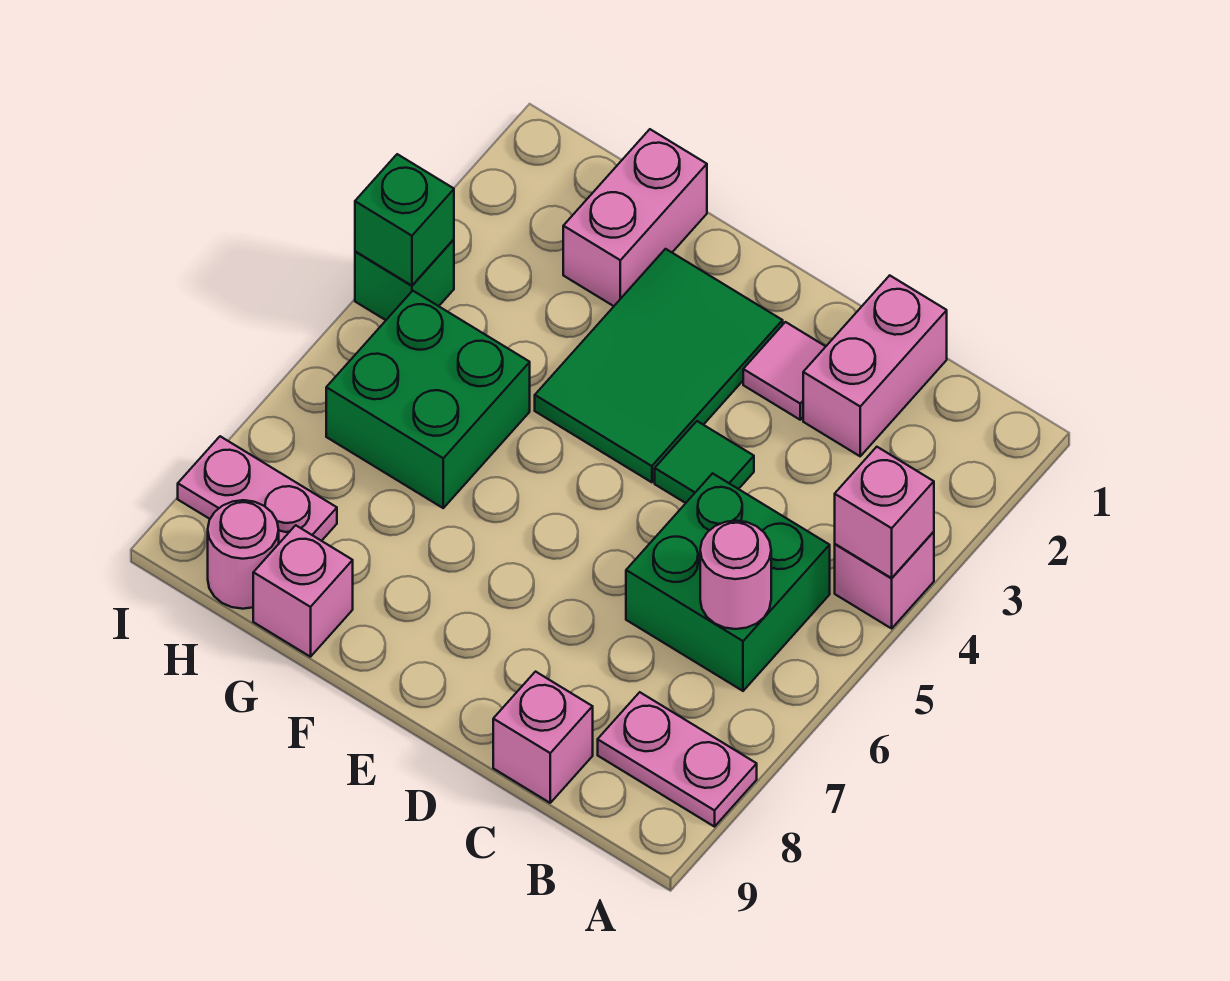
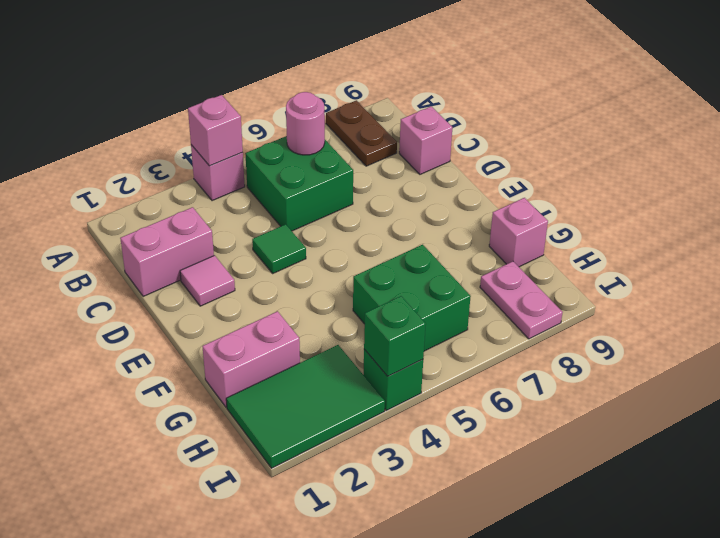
pink 1x2 plate [598,692,757,827] -> brown 1x2 plate [326,100,397,166]
green 2x3 tile [535,249,783,482] -> green 2x3 tile moved to [226,345,385,468]
pink 1x1 round brick [208,500,279,609] -> none

